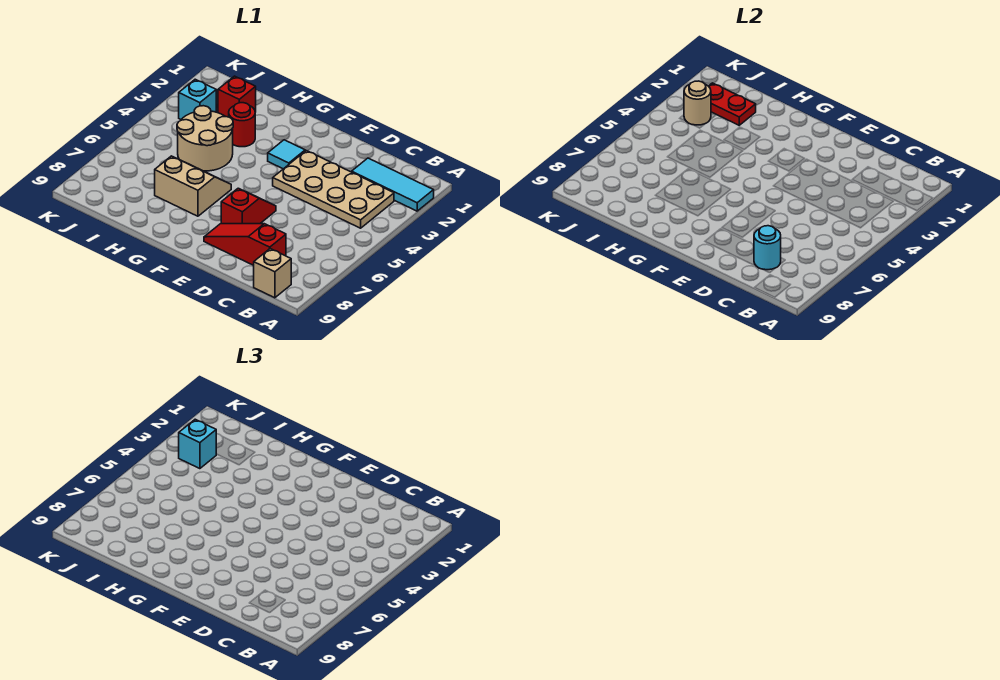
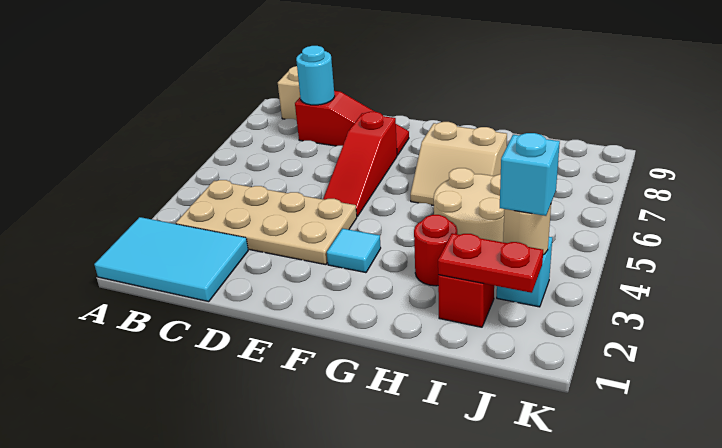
cyan 1x3 tile [352,158,434,211] -> cyan 2x3 tile [94,217,248,302]
red 1x2 slope [221,188,276,224] -> red 1x3 slope [323,112,397,216]

